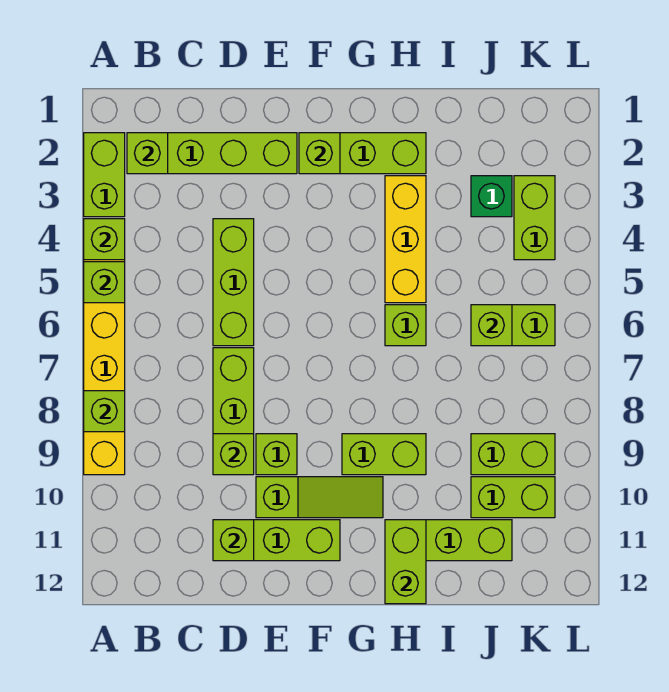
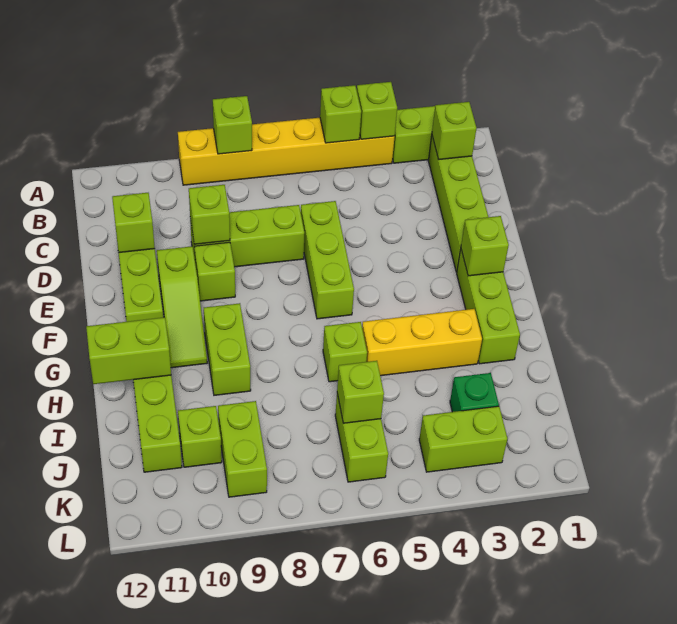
lime 1x3 brick [213,219,254,346] -> lime 1x3 brick turned to [301,201,354,319]
lime 1x2 brick [471,477,555,518] -> lime 1x1 brick [178,406,222,467]

